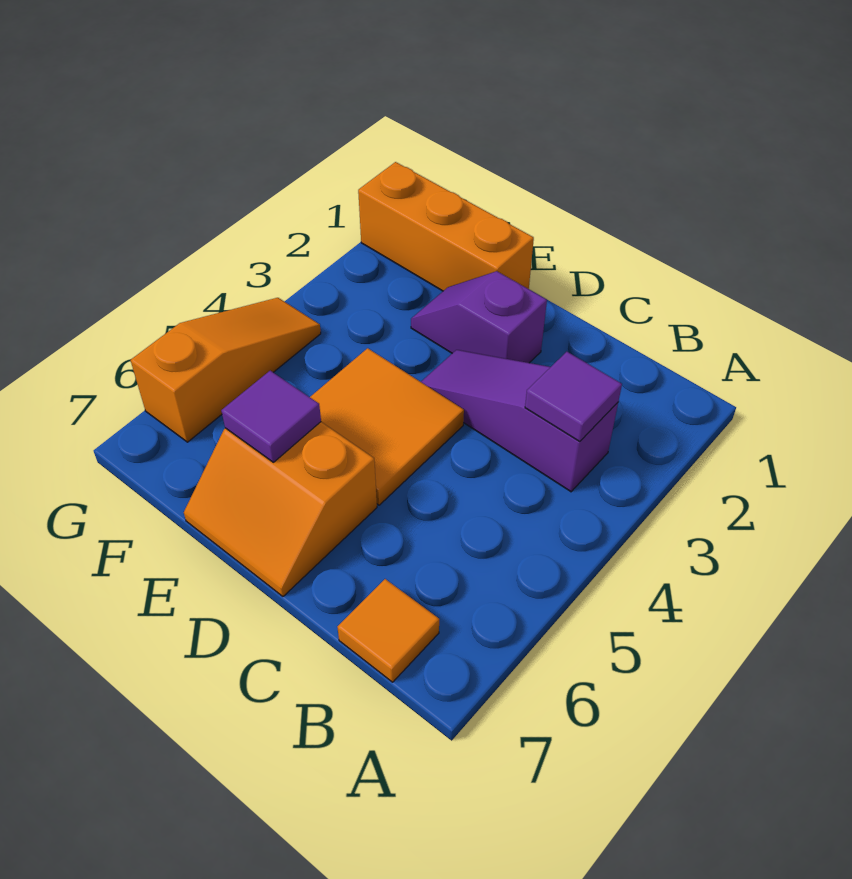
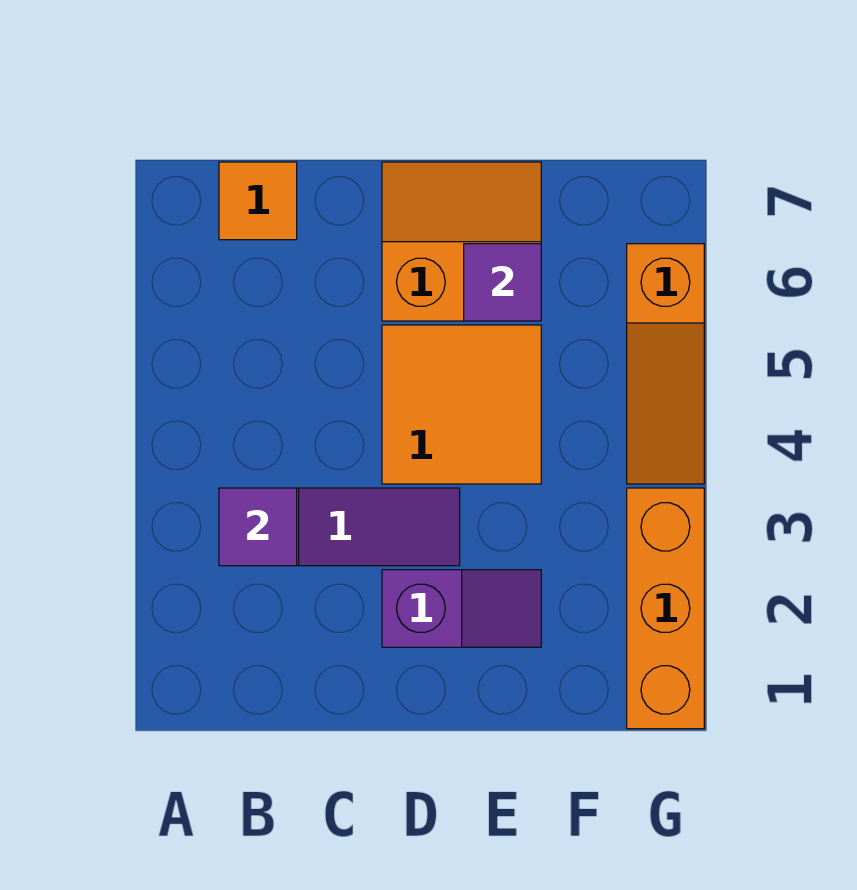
orange 1x3 brick [358,162,534,291] -> orange 1x3 brick turned to [627,488,704,729]

